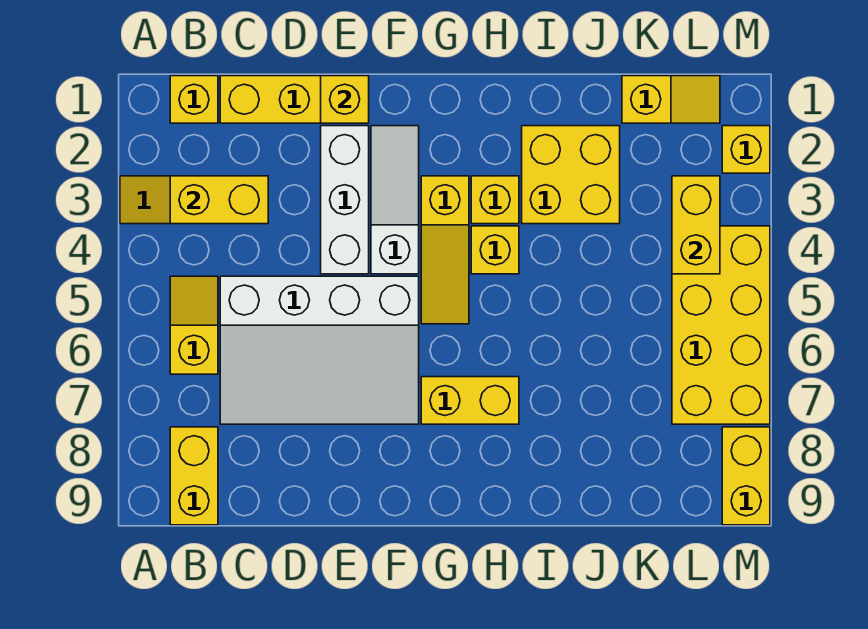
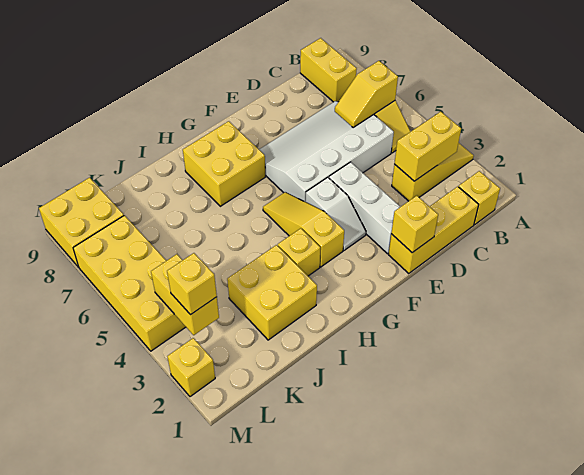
white 1x3 slope [371,126,419,274] -> white 1x2 slope [306,177,366,250]
yellow 1x2 brick [421,377,519,424] -> yellow 2x2 brick [183,121,265,206]
yellow 1x1 brick [471,226,519,274] -> yellow 1x1 brick moved to [167,253,217,315]
yellow 1x2 slope [622,76,720,123] -> yellow 1x2 slope moved to [335,61,398,128]
yellow 1x2 brick [722,427,770,525] -> yellow 2x2 brick [39,178,124,267]

